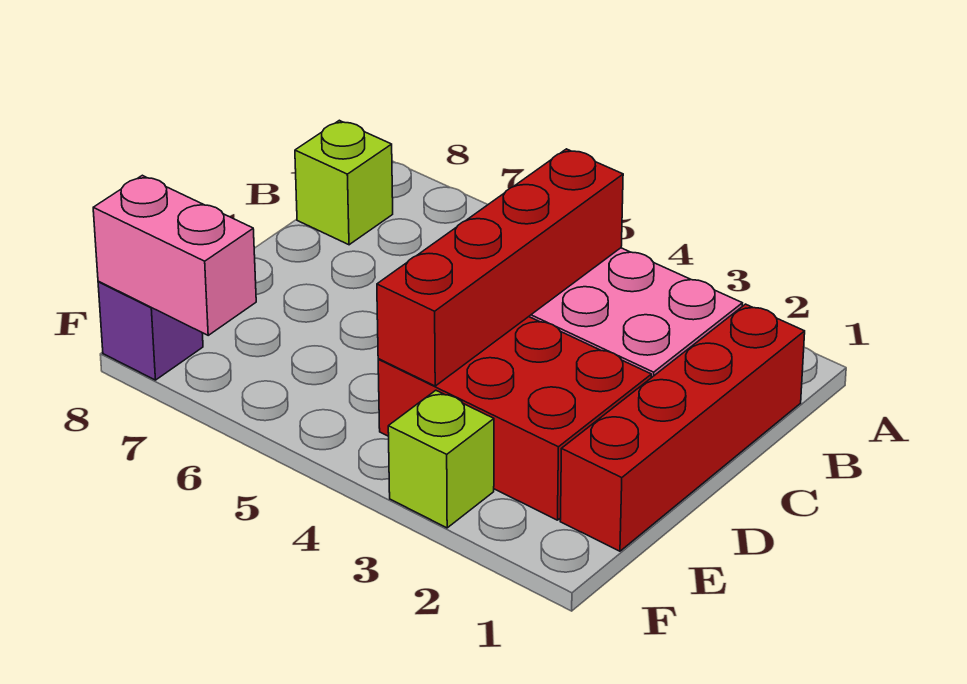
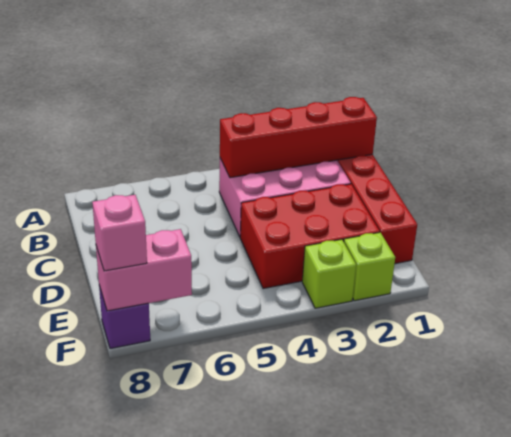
red 1x4 brick [377,149,623,386] -> red 1x4 brick turned to [220,97,377,178]
lime 1x1 brick [295,120,393,245] -> lime 1x1 brick moved to [344,232,395,301]
none -> pink 1x1 brick [92,195,147,271]

